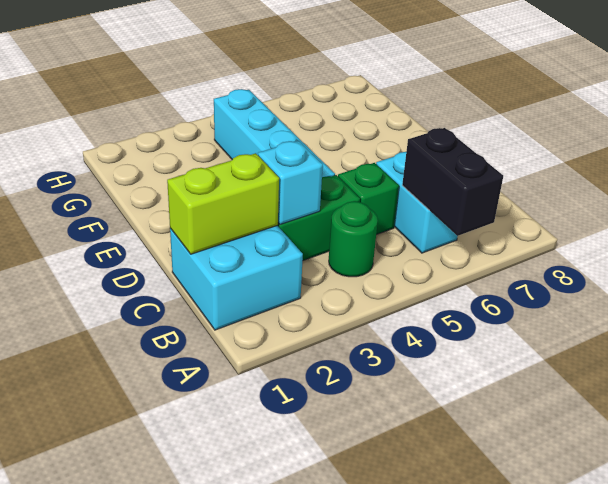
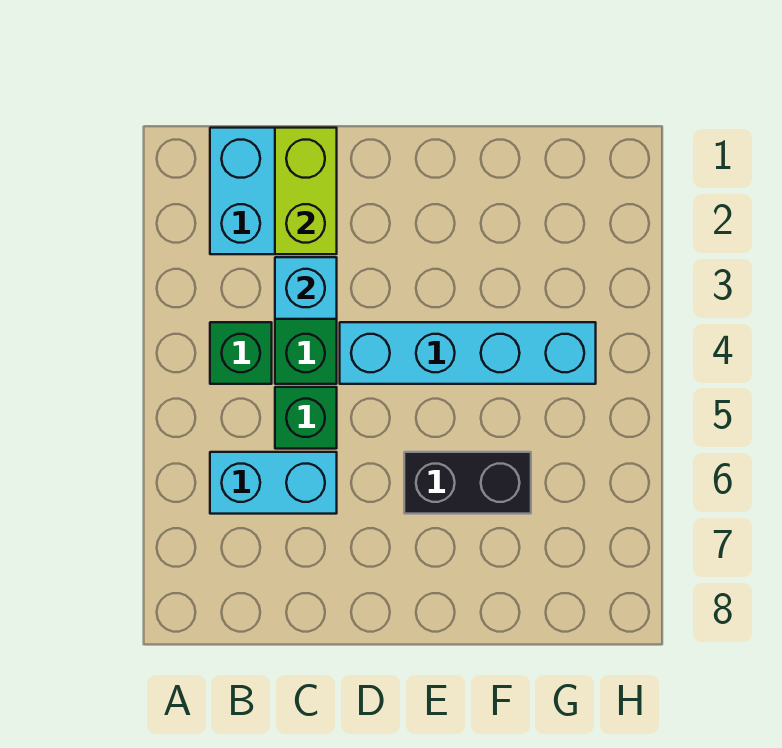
black 1x2 brick [402,128,503,236] -> black 1x2 brick moved to [404,452,531,514]
green 1x1 round brick [329,201,378,277] -> green 1x1 brick [210,322,272,384]

